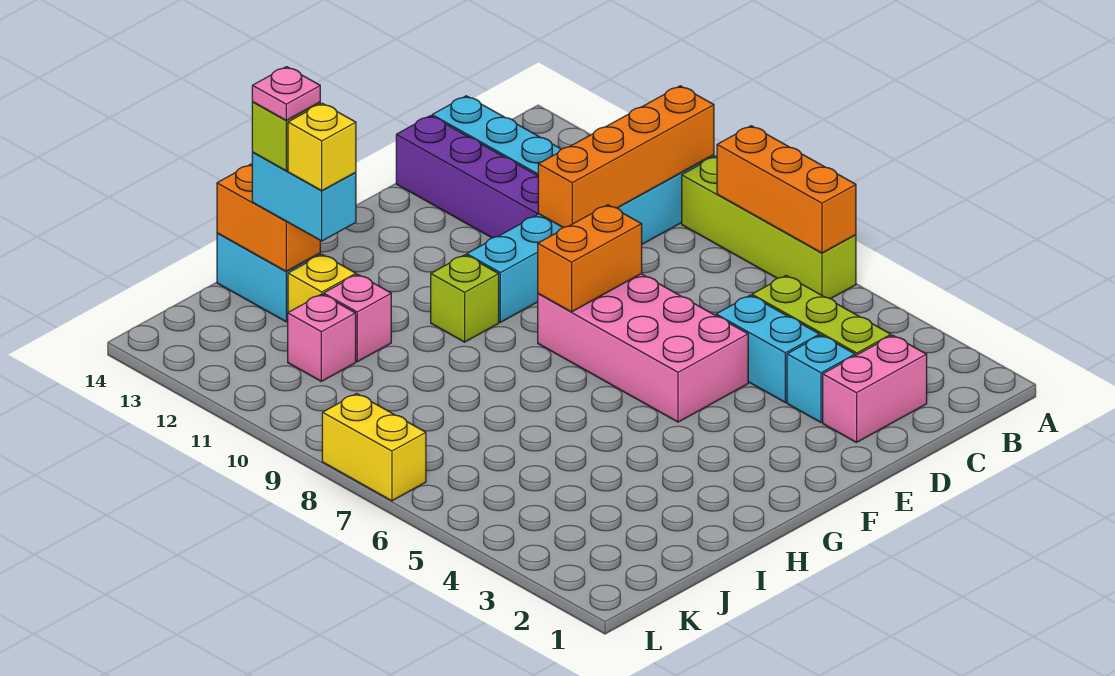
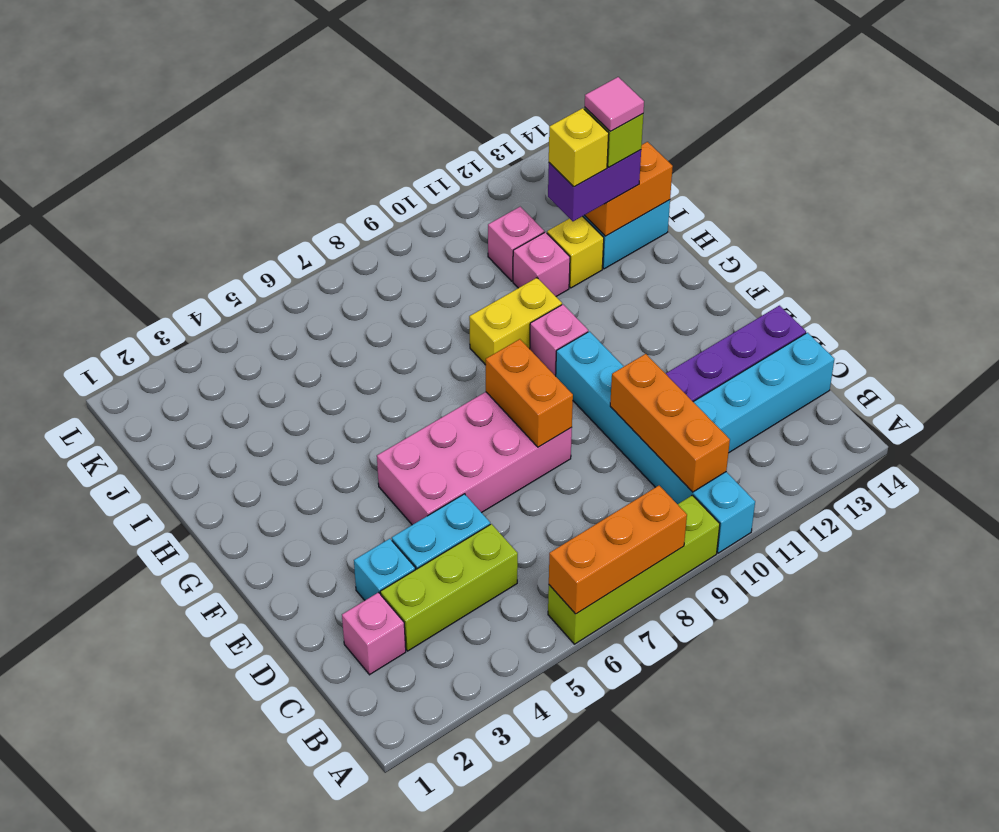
orange 1x4 brick [538,86,714,227] -> orange 1x3 brick [610,354,730,492]
pink 1x2 brick [823,335,927,442] -> pink 1x1 brick [342,593,406,675]
lime 1x1 brick [431,255,499,342] -> pink 1x1 brick [530,305,588,376]
cyan 1x2 brick [252,153,356,241] -> purple 1x2 brick [548,150,641,221]
pink 1x1 plate [252,67,320,120] -> pink 1x1 tile [585,77,644,131]
yellow 1x2 brick [322,394,426,501] -> yellow 1x2 brick moved to [469,278,562,365]

